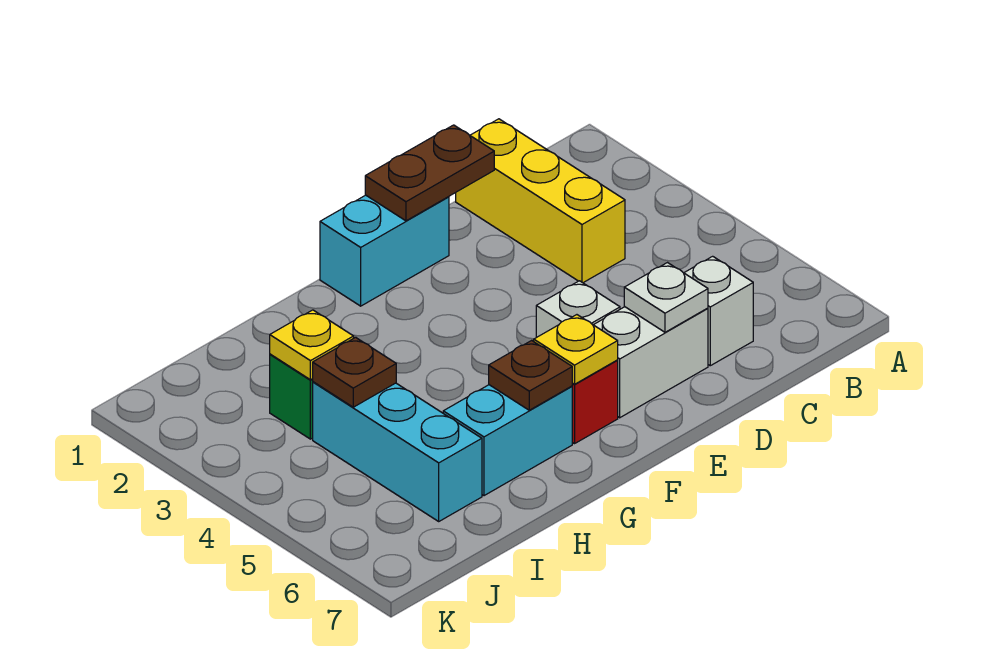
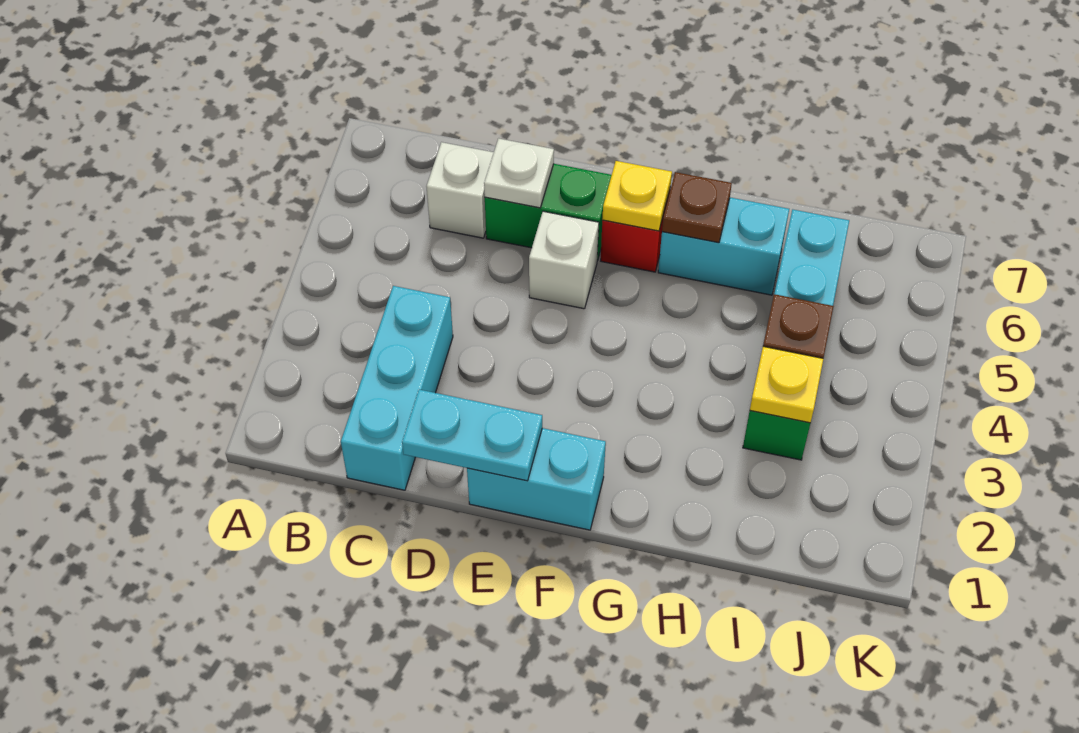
yellow 1x3 brick [456,119,625,283] -> cyan 1x3 brick [341,286,453,490]
brown 1x2 plate [365,125,494,221] -> cyan 1x2 plate [402,390,542,481]
white 1x2 brick [594,307,708,418] -> green 1x2 brick [485,164,612,260]

